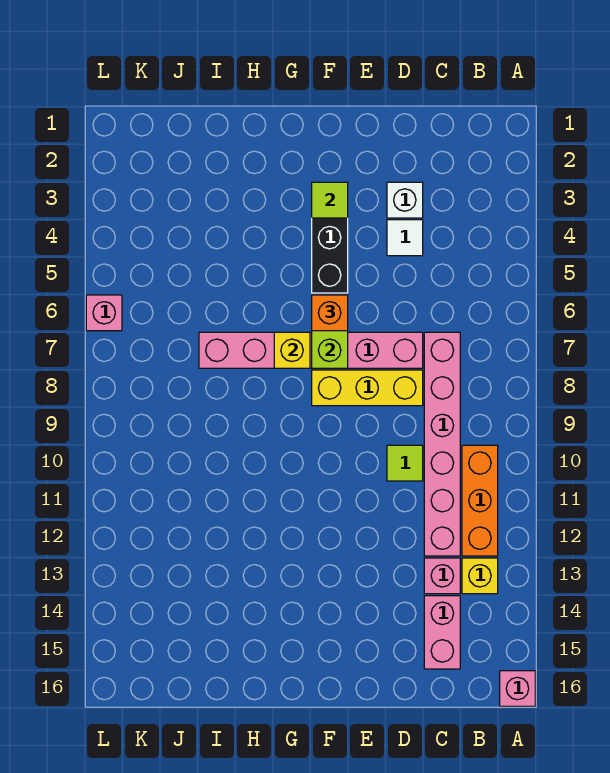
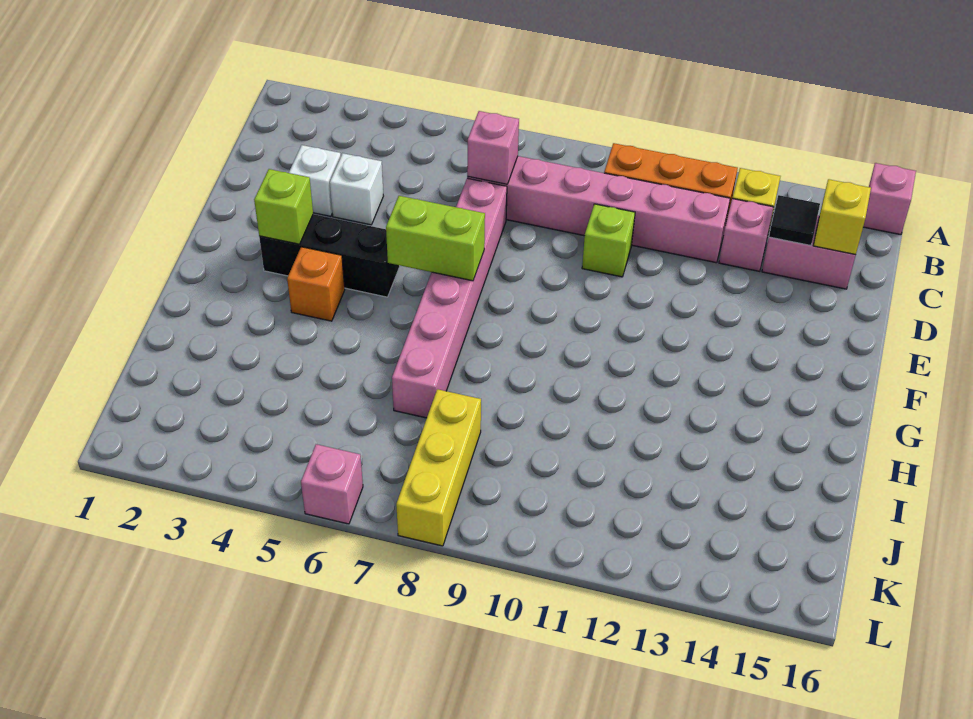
none -> pink 1x1 brick [467,111,519,184]
none -> black 1x1 tile [769,195,820,245]
white 1x1 tile [387,220,423,256] -> white 1x1 brick [330,153,383,225]
yellow 1x3 brick [312,370,423,406] -> yellow 1x3 brick moved to [396,389,481,546]
lime 1x1 tile [387,445,423,481] -> lime 1x1 brick [582,204,635,277]
lime 1x1 tile [312,182,348,218] -> lime 1x1 brick [254,169,313,244]
orange 1x1 brick [312,295,348,331] -> orange 1x1 brick moved to [287,247,345,321]
yellow 1x1 brick [274,332,310,368] -> yellow 1x1 brick moved to [813,179,871,255]

